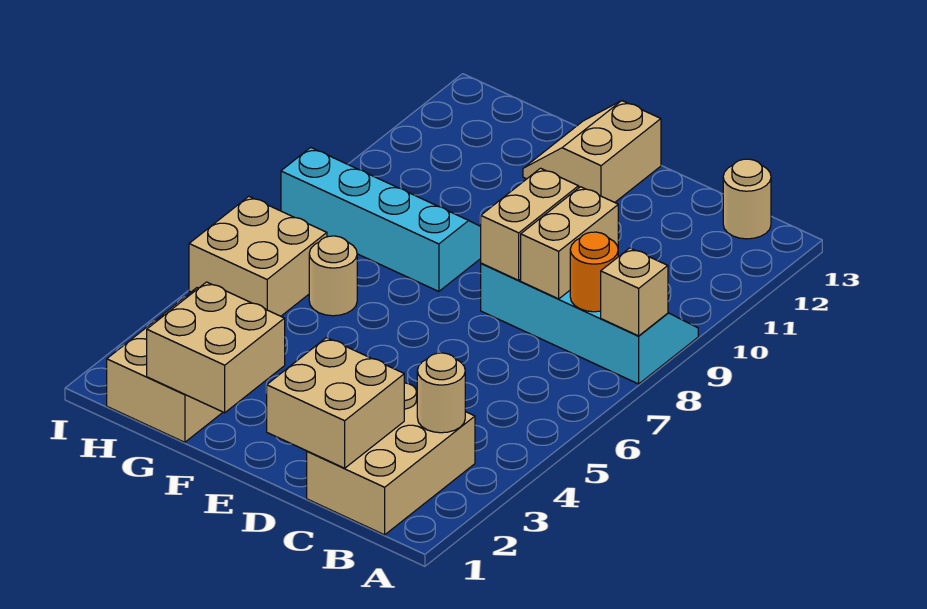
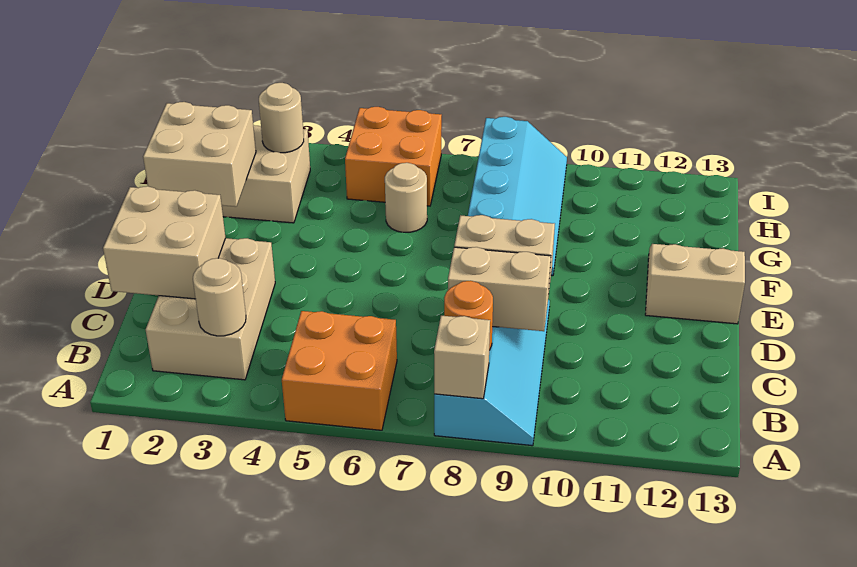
none -> orange 2x2 brick [282,311,397,430]
tan 2x3 brick [307,383,475,535] -> tan 2x3 brick turned to [146,238,275,380]
tan 1x1 round brick [723,159,771,239] -> tan 1x1 round brick moved to [259,83,304,153]
tan 2x2 brick [189,197,327,316] -> orange 2x2 brick [345,107,442,206]

